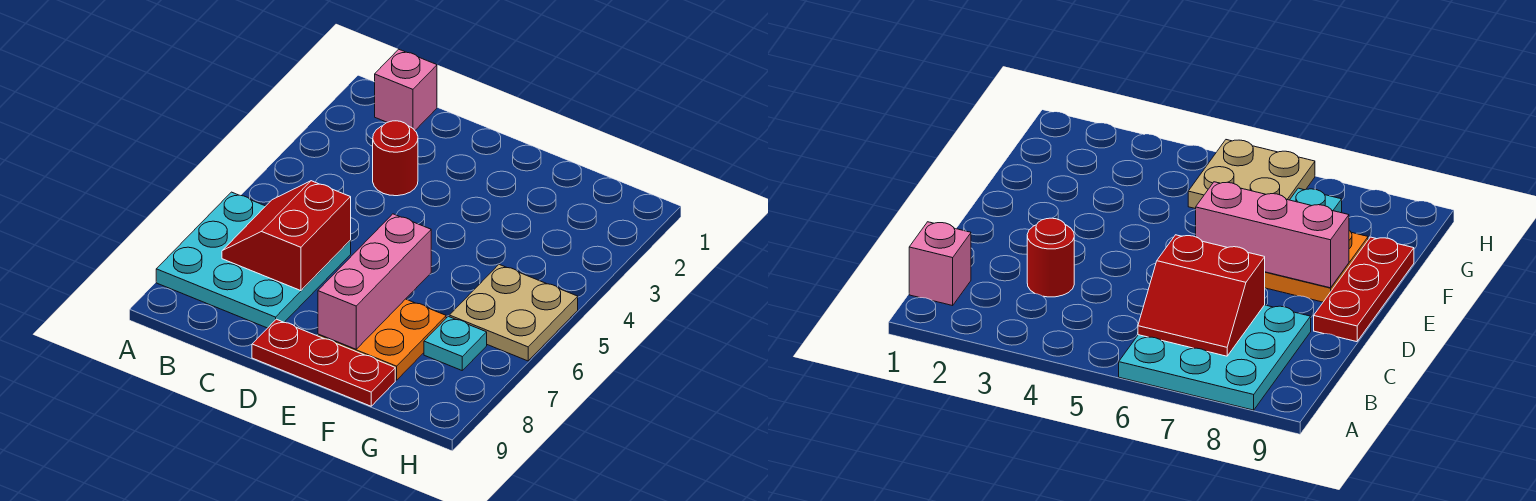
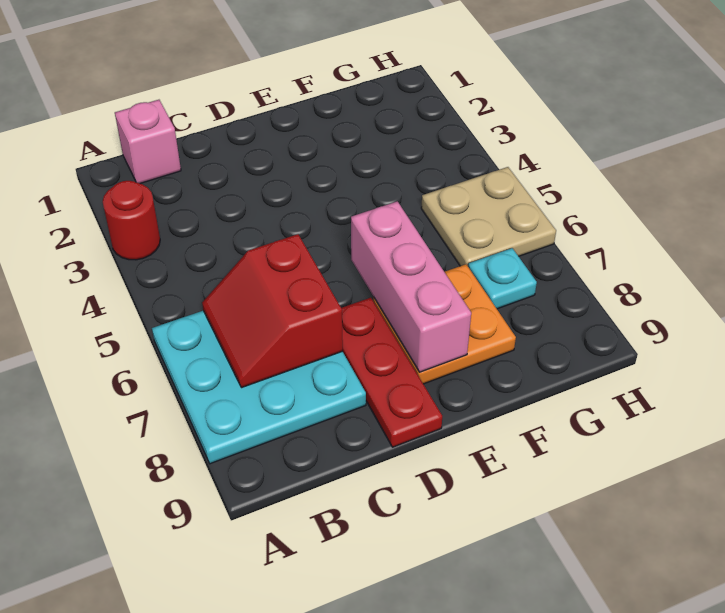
red 1x1 round brick [373,121,418,196] -> red 1x1 round brick moved to [103,181,160,260]
red 1x3 plate [252,319,395,406] -> red 1x3 plate turned to [342,298,442,447]

